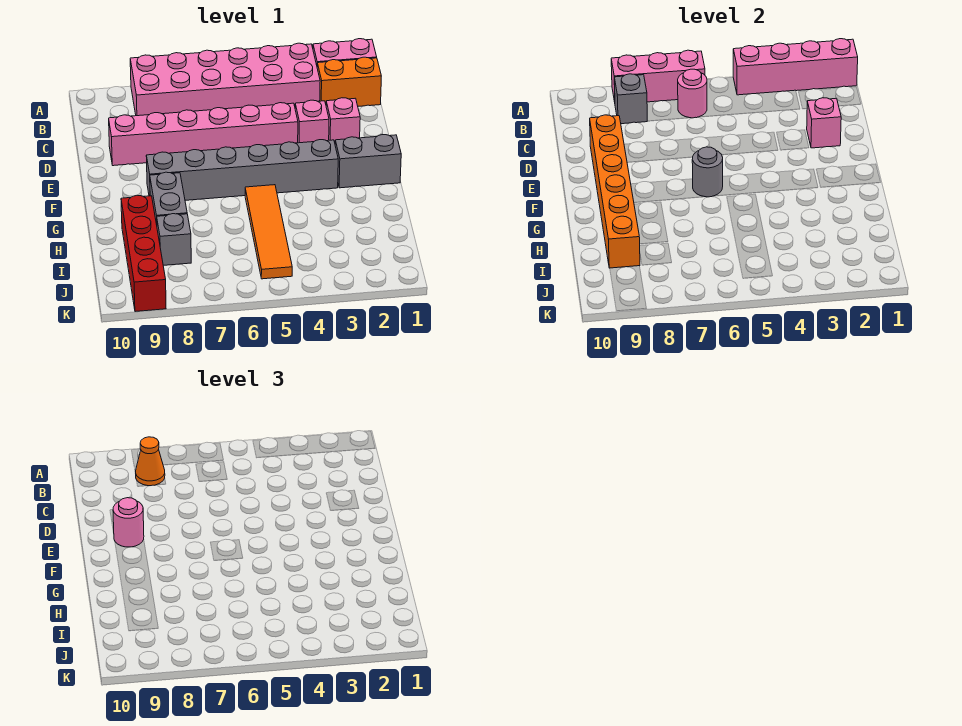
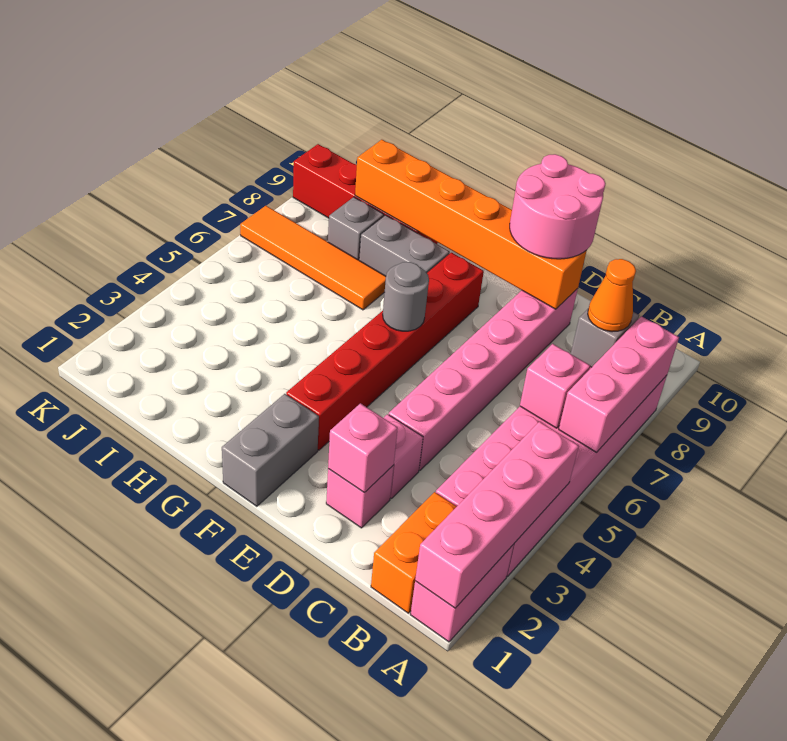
pink 1x1 round brick [678,69,707,118] -> pink 1x1 brick [520,344,590,428]
pink 1x1 round brick [113,498,144,547] -> pink 2x2 round brick [510,154,606,259]
grey 1x6 brick [146,140,338,200] -> red 1x6 brick [286,253,484,450]
orange 1x4 tile [245,185,292,279] -> orange 1x4 tile moved to [240,206,386,310]

